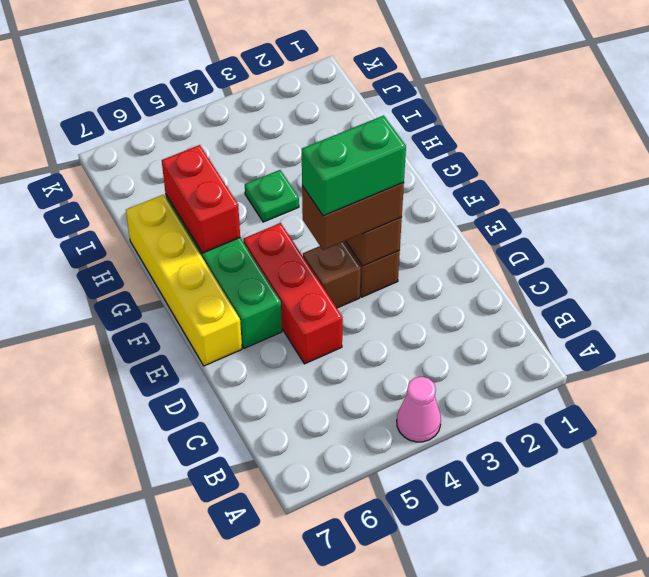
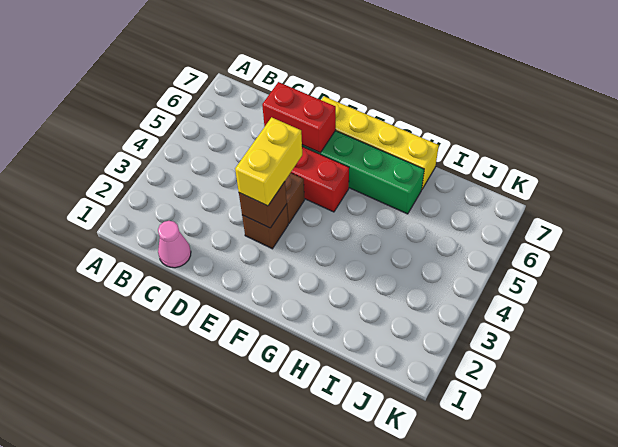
pink 1x1 cone [397,377,441,442] -> pink 1x1 cone moved to [158,221,191,268]
brown 1x2 brick [302,182,404,250] -> yellow 1x2 brick [235,117,302,206]
green 1x2 brick [302,115,406,216] -> none
red 1x2 brick [162,145,240,253] -> red 1x2 brick moved to [262,82,336,153]
green 1x1 plate [245,170,299,222] -> none

